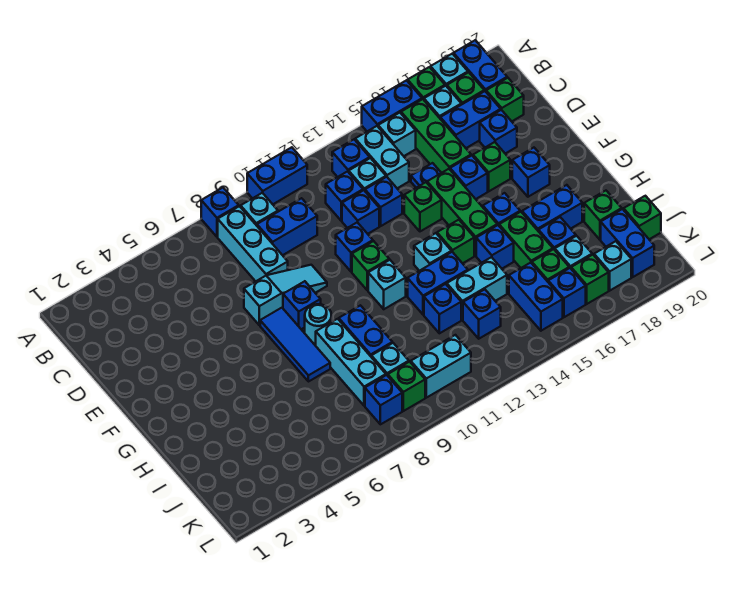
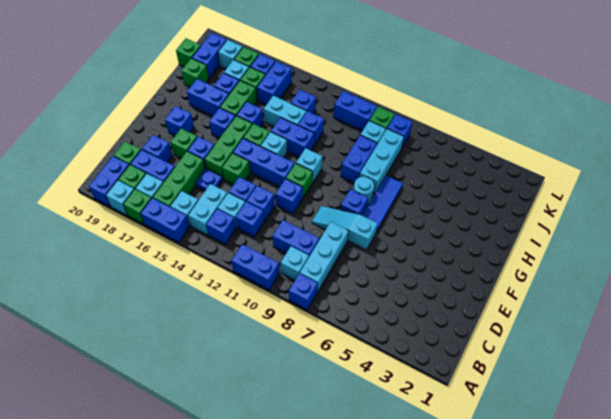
none -> blue 1x3 brick [233,138,295,187]
cyan 1x2 brick [411,335,471,398] -> blue 1x2 brick [334,91,377,131]

